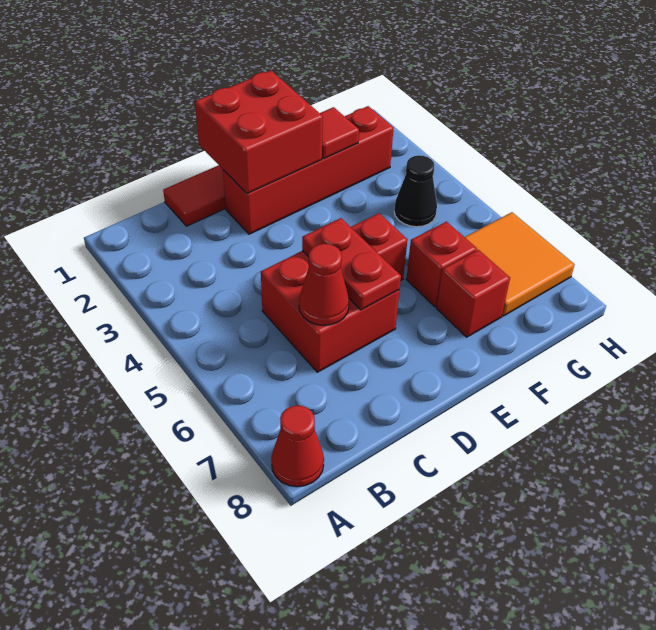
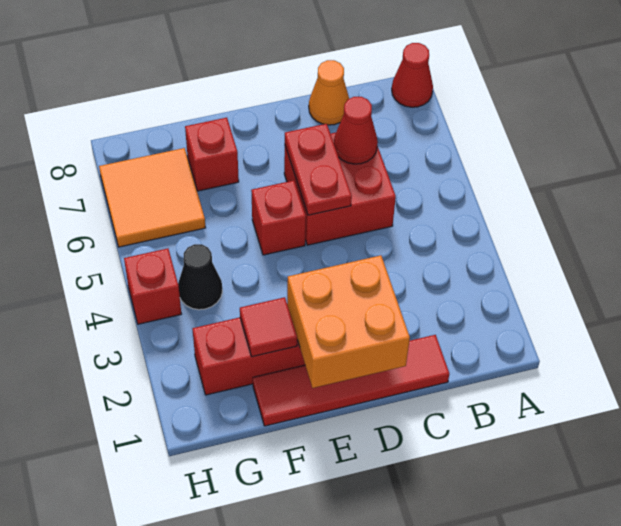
none -> orange 1x1 cone [309,60,349,125]
red 2x2 brick [195,71,323,194] -> orange 2x2 brick [287,255,410,388]
red 1x1 brick [406,222,477,307] -> red 1x1 brick moved to [124,248,181,324]

